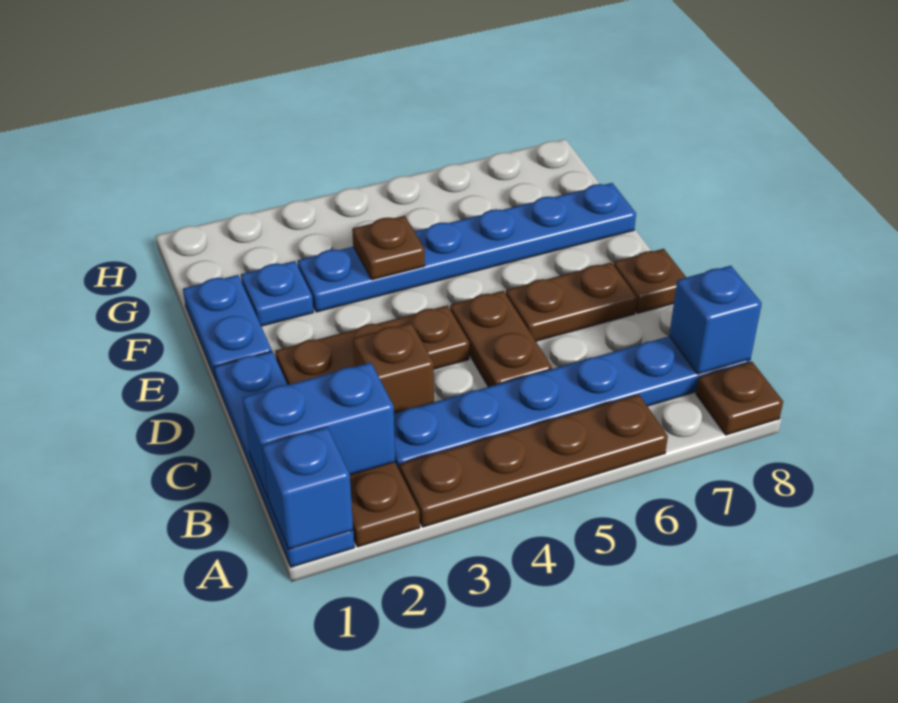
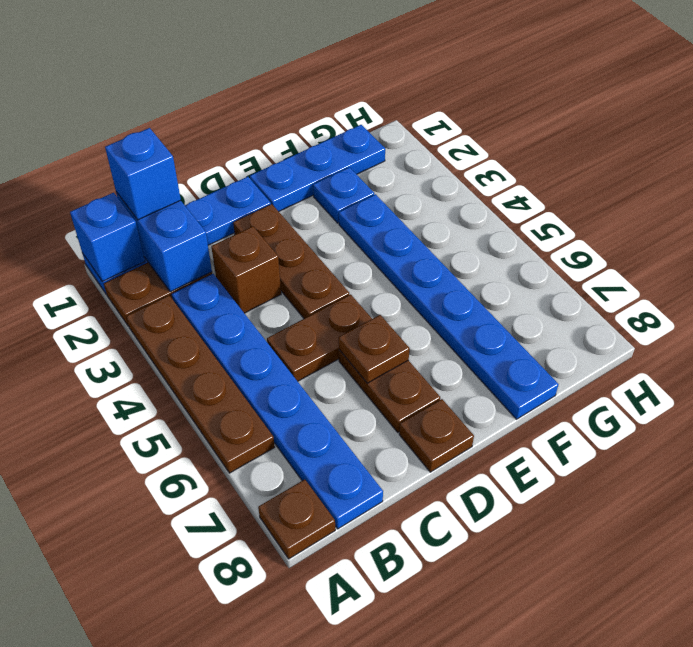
blue 1x1 brick [669,266,762,374] -> blue 1x1 brick moved to [105,128,181,220]
blue 1x2 plate [183,275,272,382] -> blue 1x3 plate [250,125,385,211]
brown 1x1 plate [352,216,425,280] -> brown 1x1 plate moved to [339,315,410,383]

